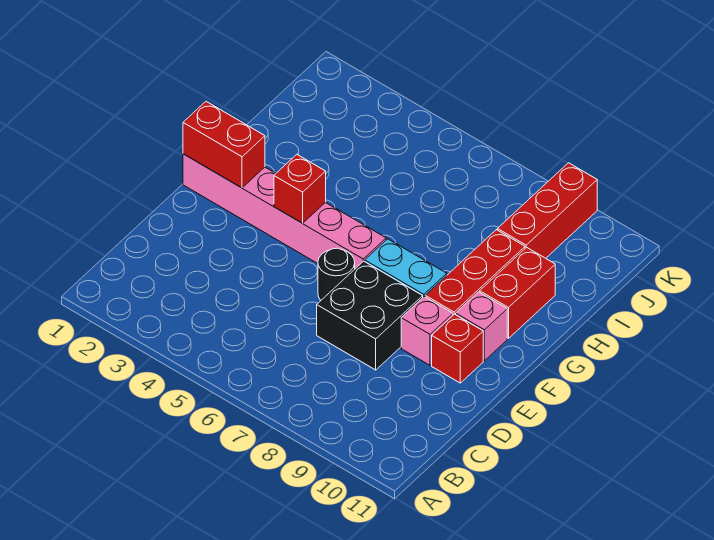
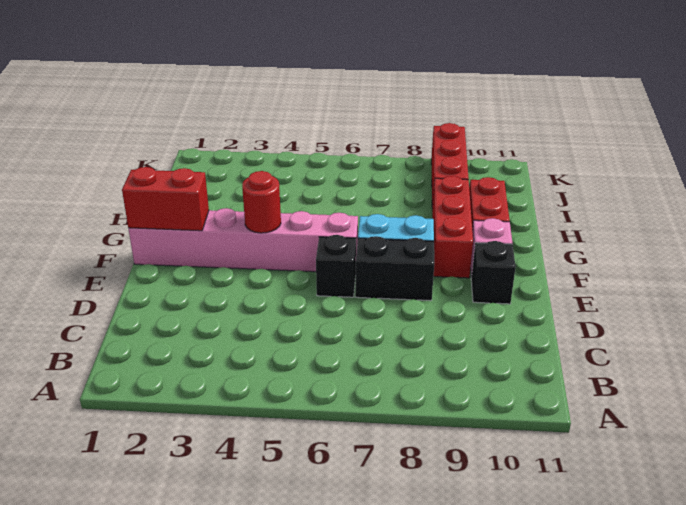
black 2x2 brick [317,261,423,370] -> black 1x2 brick [355,236,434,301]
black 1x1 round brick [318,248,355,300] -> black 1x1 brick [316,235,356,297]
pink 1x1 brick [401,297,453,365] -> none
red 1x1 brick [432,314,483,383] -> black 1x1 brick [471,241,516,304]
red 1x1 brick [274,155,326,223] -> red 1x1 round brick [242,171,281,233]

